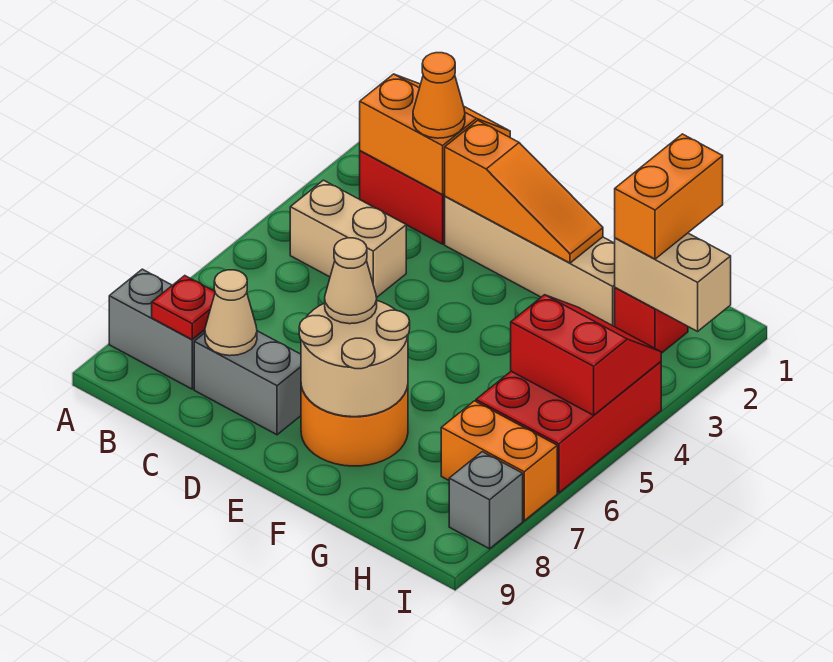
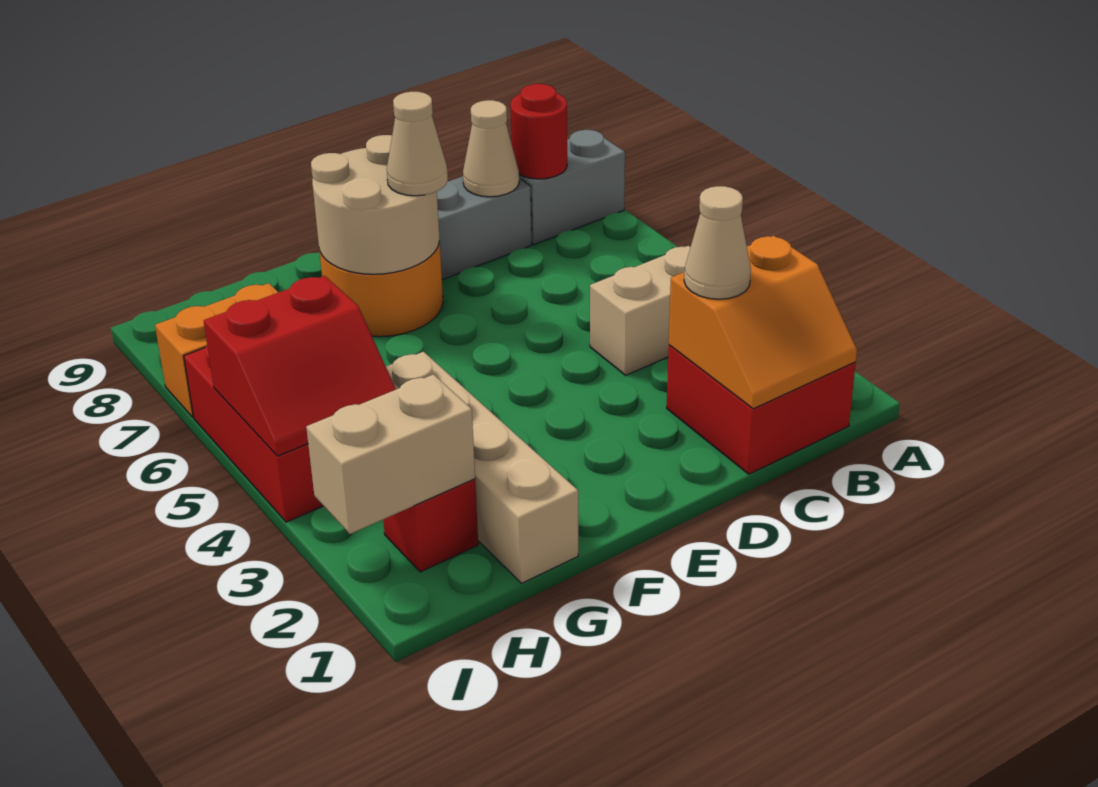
red 1x1 plate [152,276,215,339] -> red 1x1 round brick [510,84,567,179]
orange 1x1 cone [413,53,465,138] -> tan 1x1 cone [684,186,751,299]
tan 1x4 brick [445,196,615,327] -> tan 1x4 brick turned to [386,352,578,583]
orange 1x3 slope [445,120,603,263] -> none
orange 1x2 brick [615,134,723,259] -> none
grey 1x1 brick [449,452,523,549] -> none

